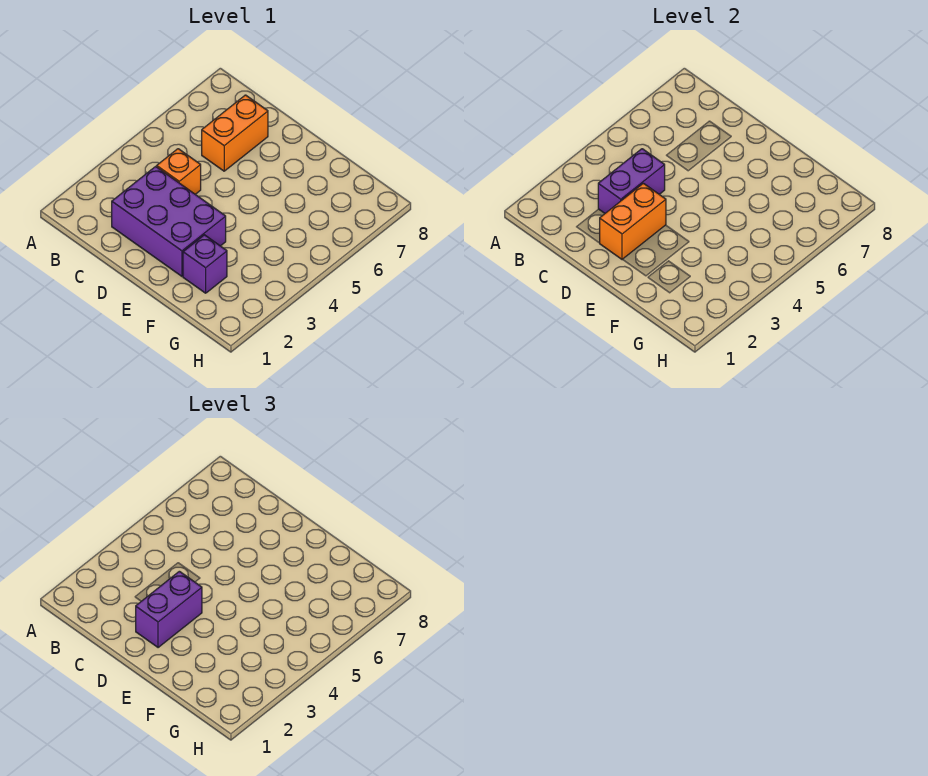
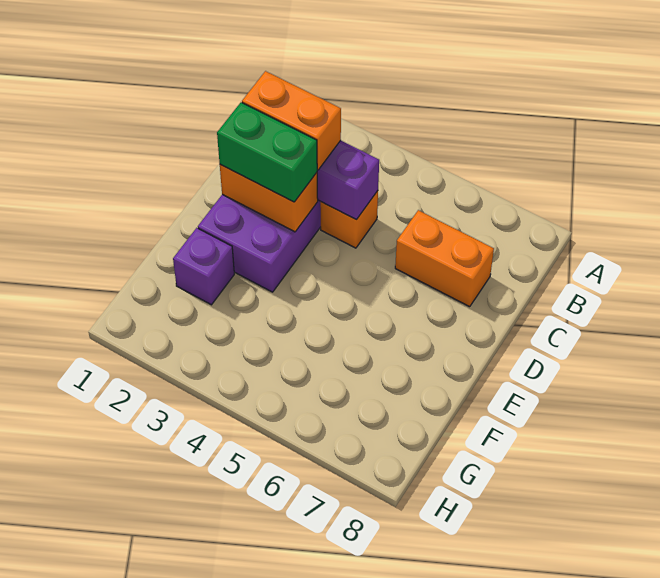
none -> orange 1x2 brick [242,71,341,170]
purple 1x2 brick [136,571,202,648] -> green 1x2 brick [217,102,317,202]

